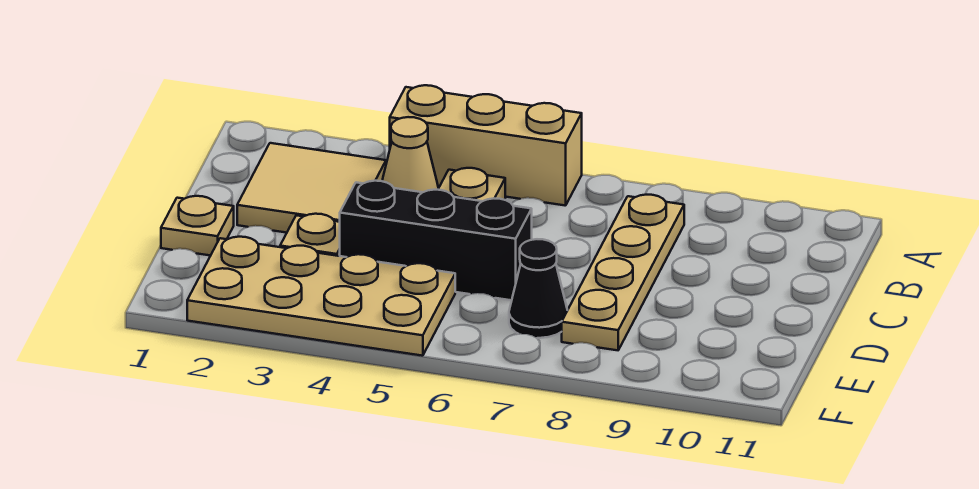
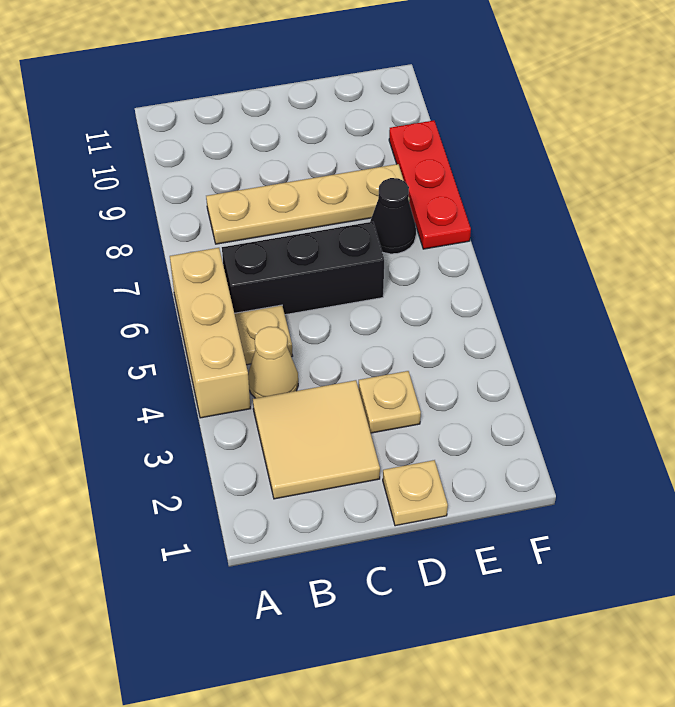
black 1x3 brick [340,181,532,300] -> black 1x3 brick turned to [222,222,384,315]
tan 2x4 plate [187,236,455,356] -> none
none -> red 1x3 plate [389,121,471,249]

